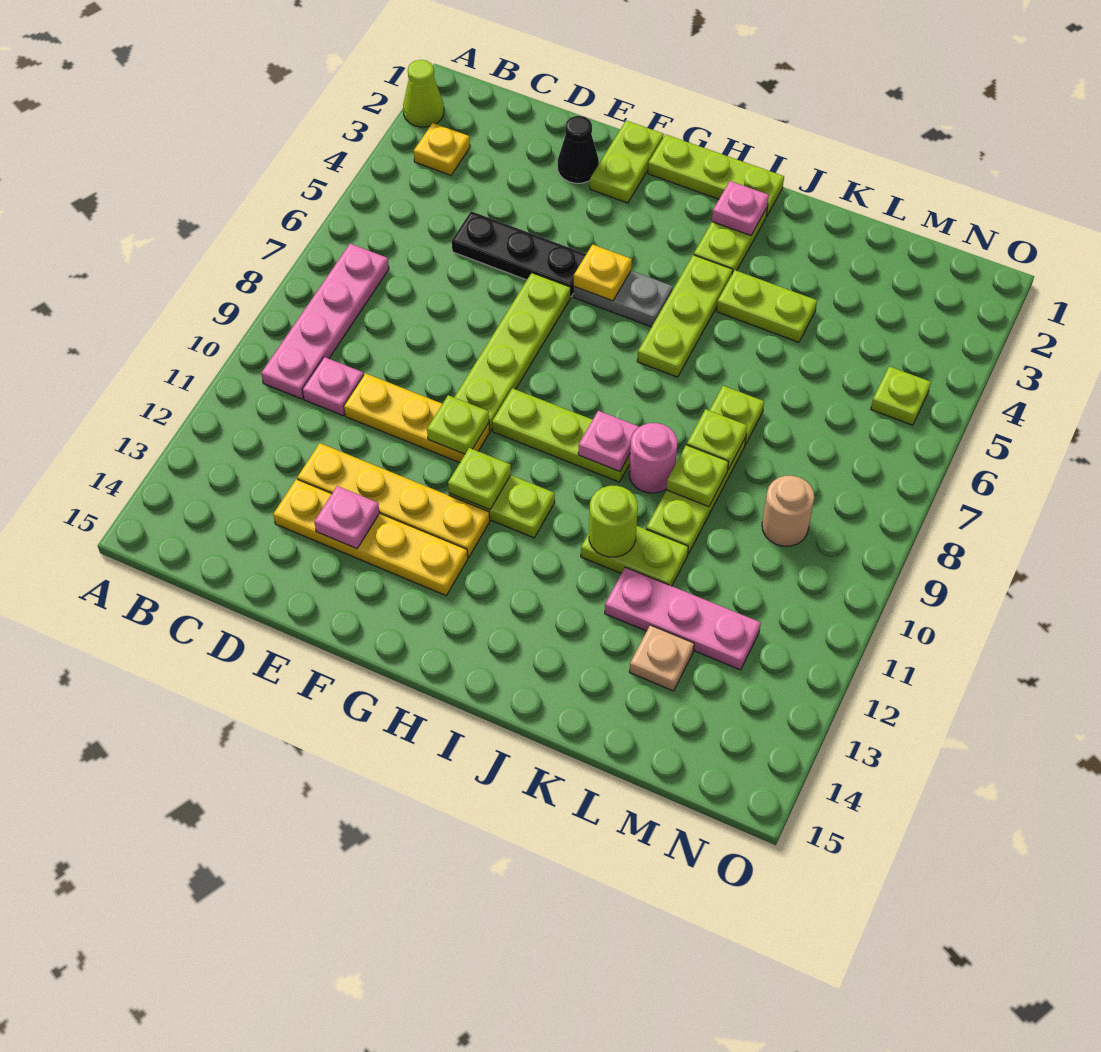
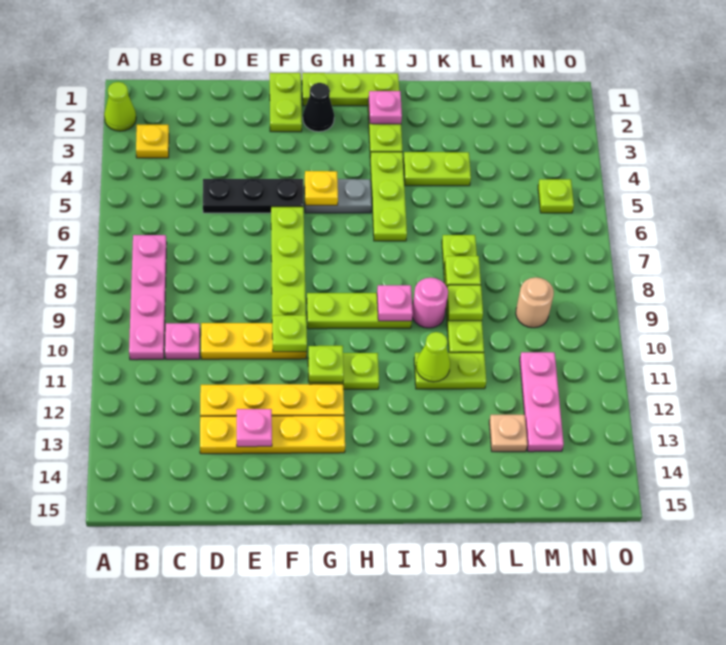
black 1x1 cone [558,116,599,183] -> black 1x1 cone moved to [303,83,334,132]
lime 1x1 round brick [589,486,638,557] -> lime 1x1 cone [416,332,450,382]
pink 1x3 plate [605,567,761,670] -> pink 1x3 plate turned to [520,352,564,452]

